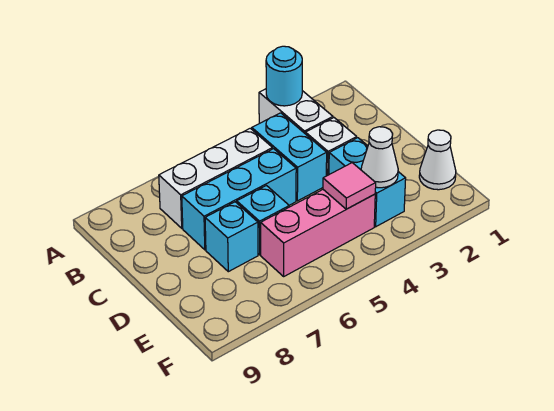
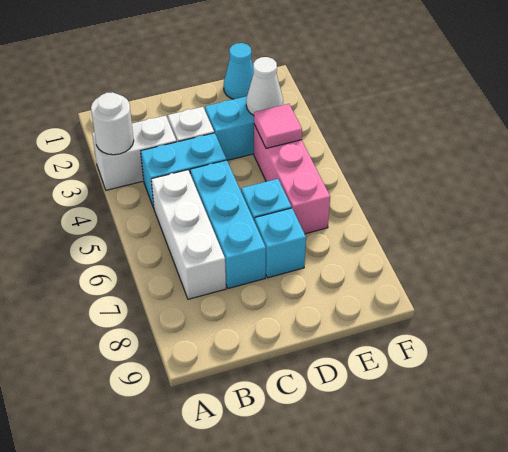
cyan 1x1 round brick [266,46,302,106] -> white 1x1 round brick [91,92,134,155]
white 1x1 cone [419,130,456,190] -> cyan 1x1 cone [224,43,254,99]

